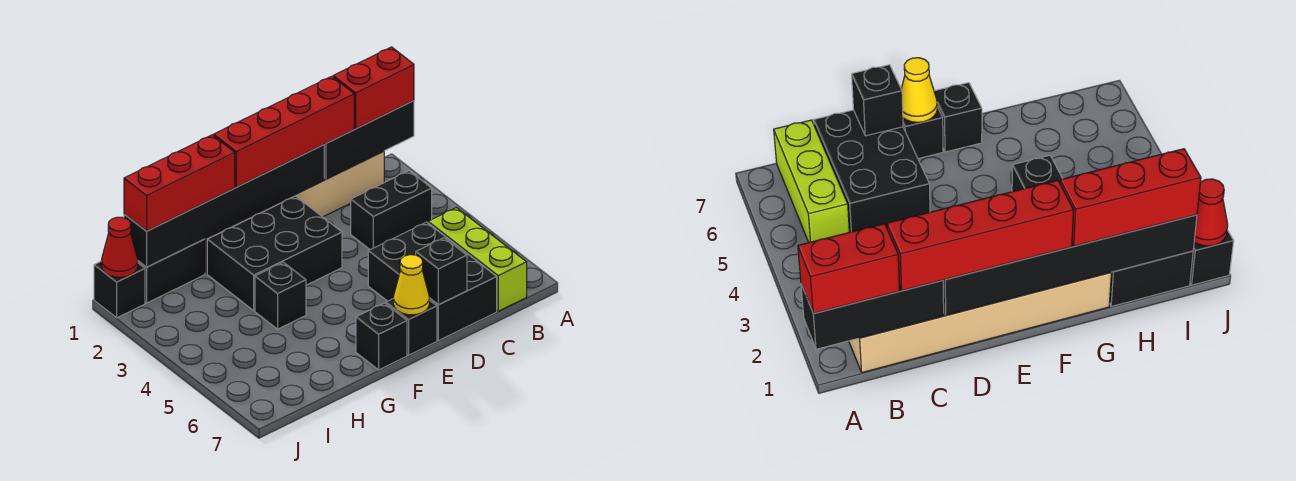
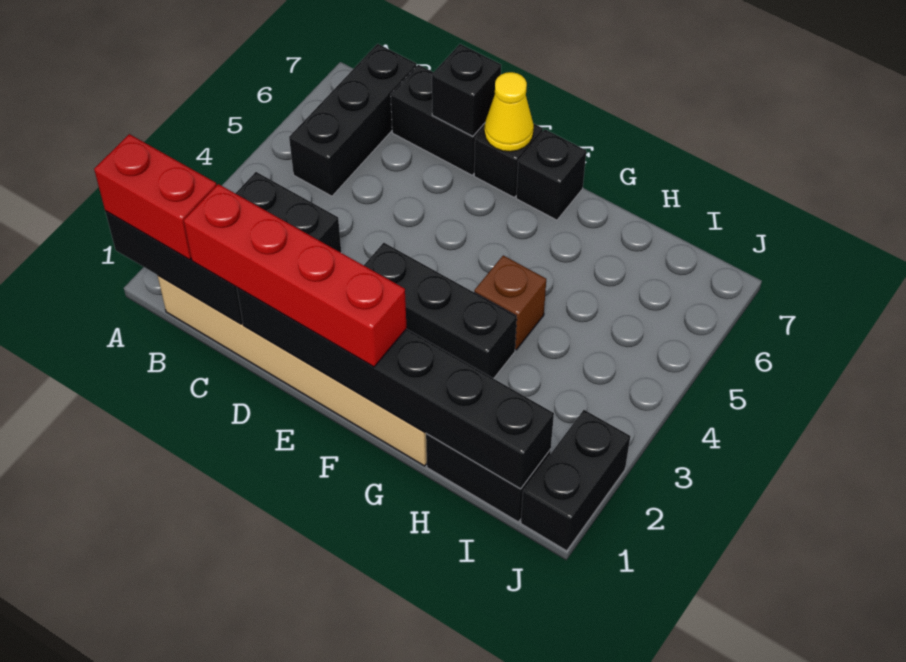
lime 1x3 brick [428,208,527,311] -> black 1x3 brick [289,44,416,196]
black 2x3 brick [368,222,497,341] -> black 1x2 brick [391,65,485,175]
black 2x3 brick [207,196,342,311] -> black 1x3 brick [364,243,517,379]
red 1x3 brick [124,135,235,231] -> none
black 1x1 brick [255,262,306,329] -> brown 1x1 brick [474,255,546,350]
black 1x1 brick [94,262,145,318] -> black 1x2 brick [521,410,630,551]
red 1x1 cone [101,217,138,277] -> none

